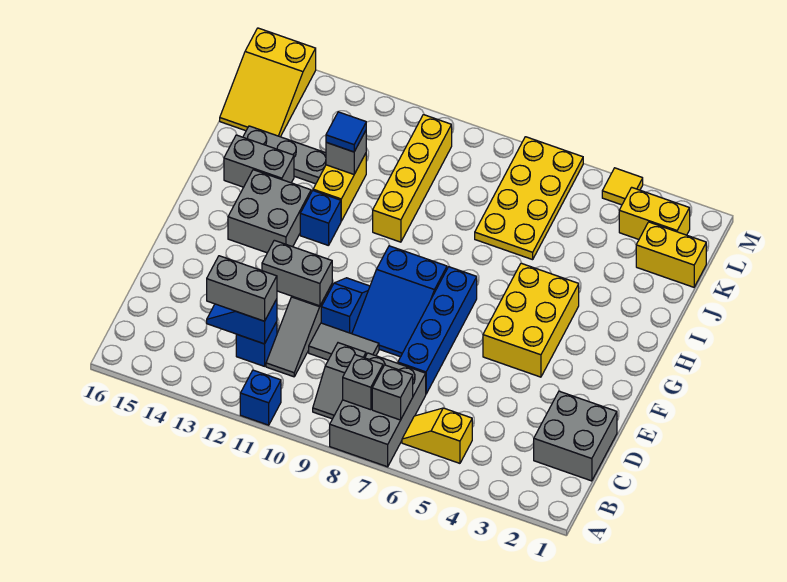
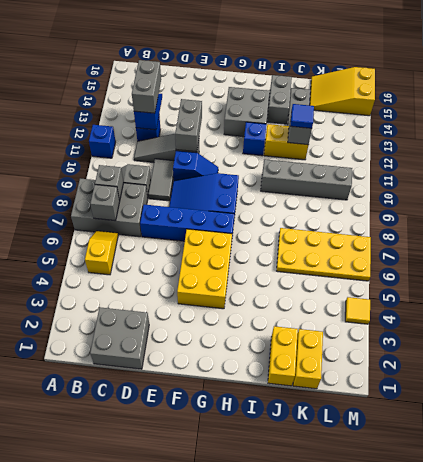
yellow 2x3 brick [483,263,579,377] -> yellow 2x3 brick turned to [177,229,232,309]
yellow 1x4 brick [373,115,452,242] -> grey 1x4 brick [261,159,352,200]
yellow 1x2 brick [619,187,690,239] -> yellow 1x2 brick moved to [268,326,298,386]

